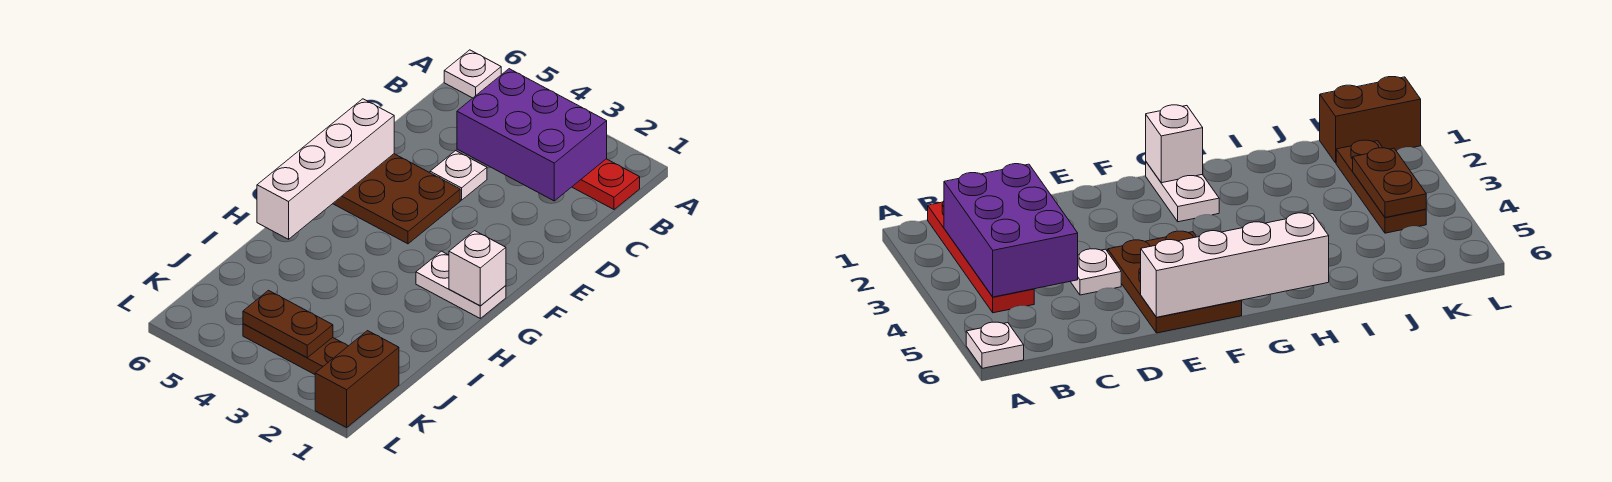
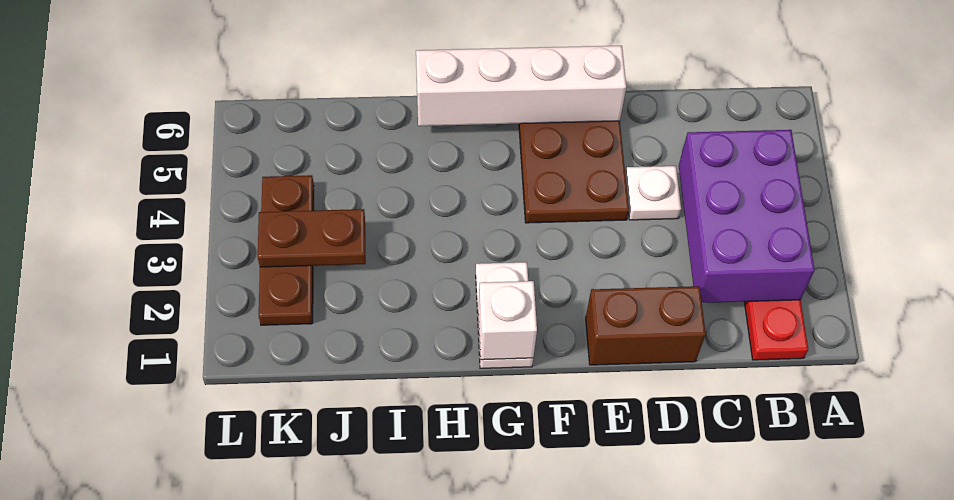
white 1x1 plate [444,50,501,98] -> none
brown 1x2 brick [315,331,399,427] -> brown 1x2 brick moved to [586,286,706,365]
brown 1x2 plate [243,290,333,358] -> brown 1x2 plate turned to [258,209,366,267]

